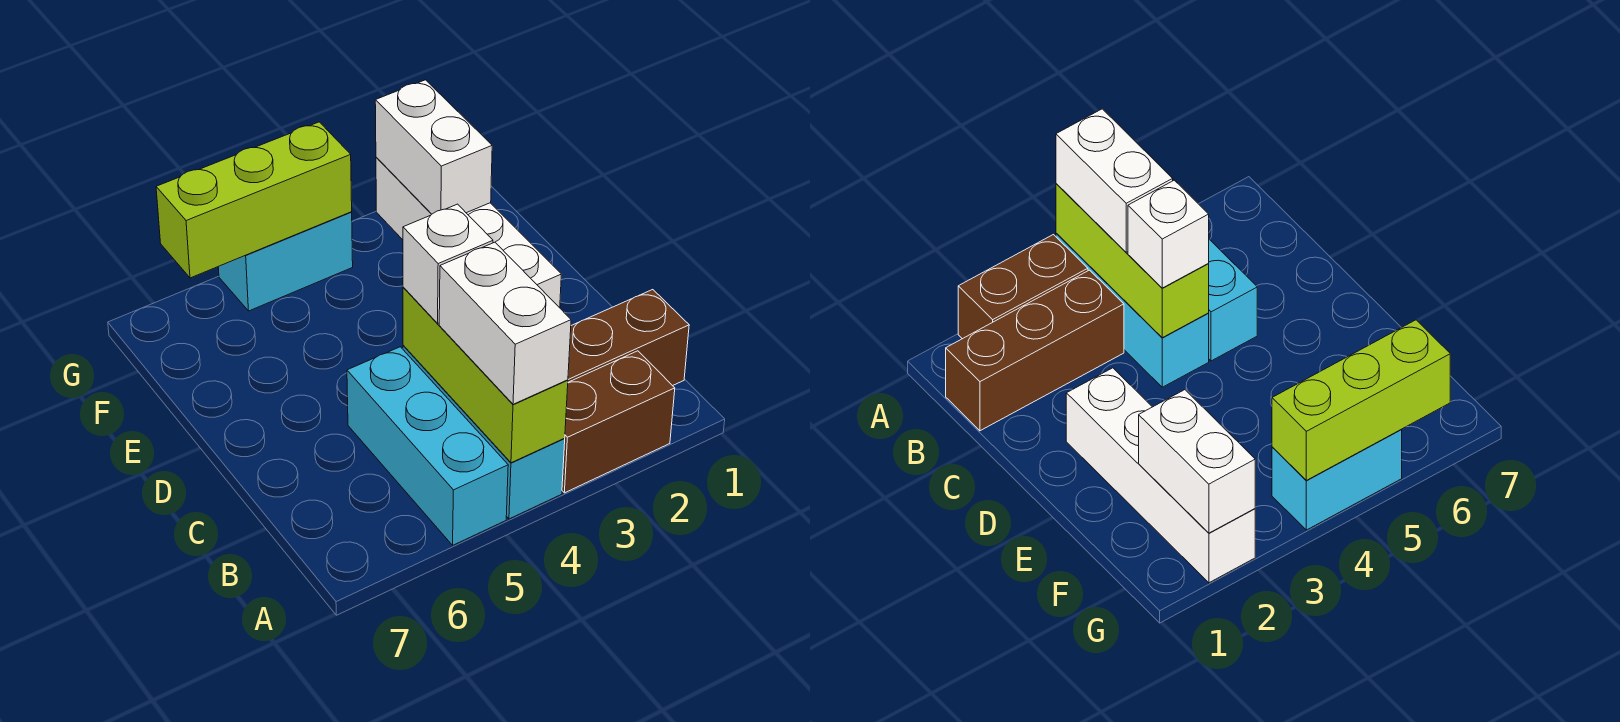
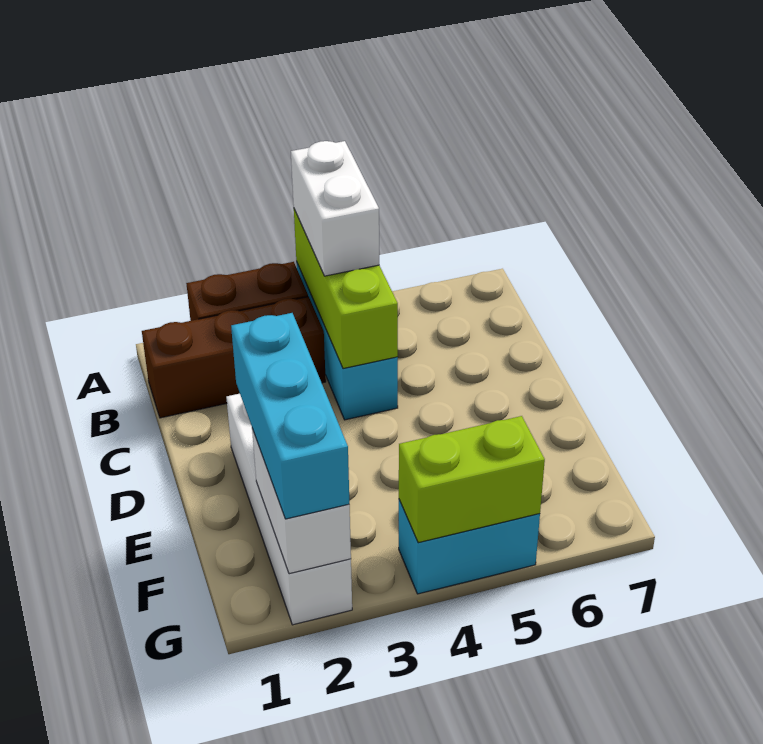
cyan 1x3 brick [347,347,508,545] -> cyan 1x3 brick moved to [231,313,349,519]
white 1x1 brick [403,204,493,323] -> none
lime 1x3 brick [156,122,352,278] -> lime 1x2 brick [399,416,545,543]

